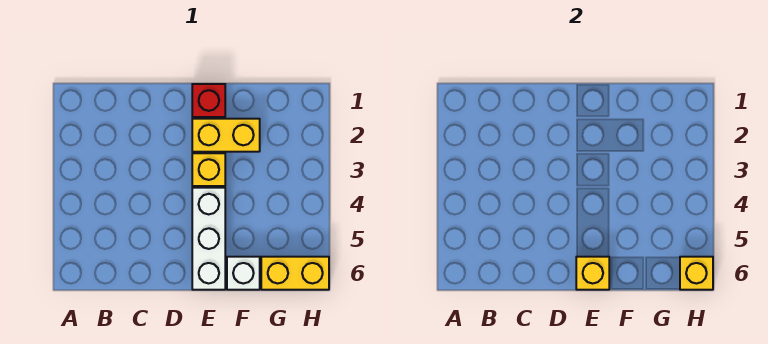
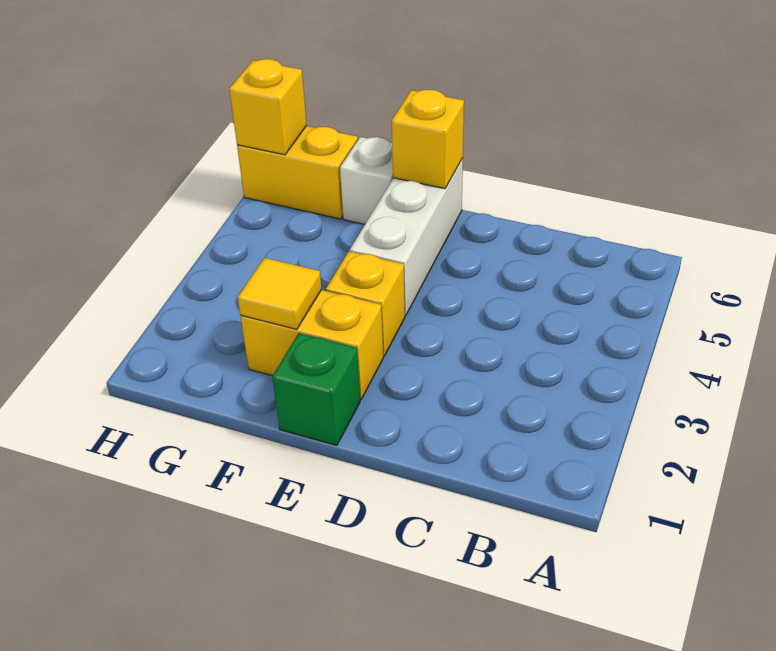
red 1x1 brick [192,84,225,117] -> green 1x1 brick [272,333,360,446]
none -> yellow 1x1 tile [238,258,322,329]

